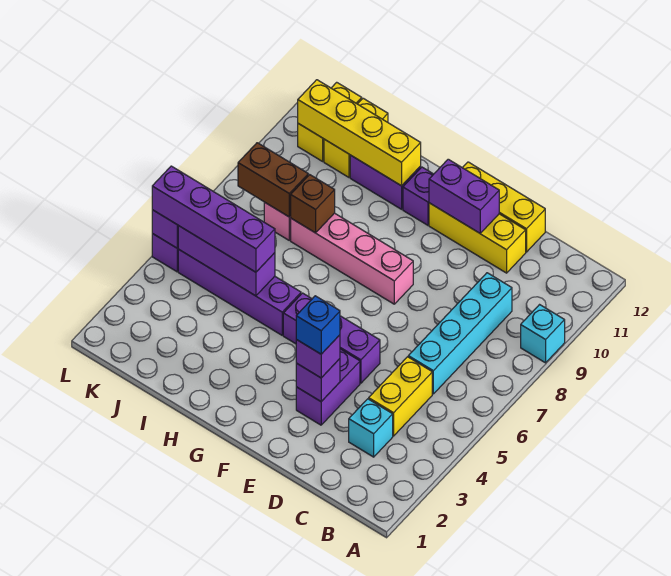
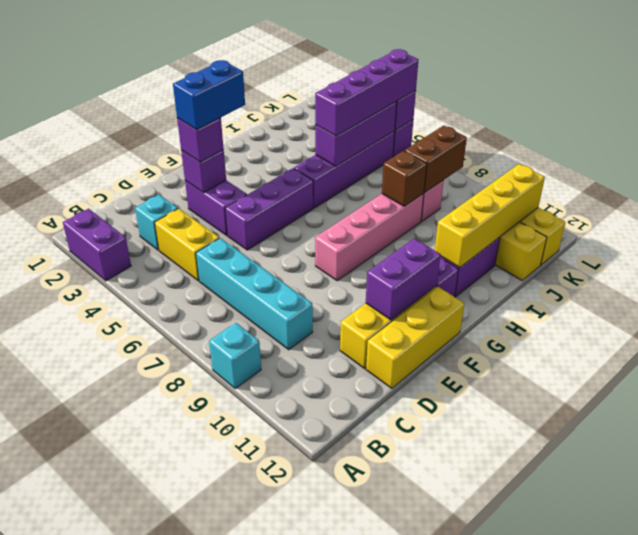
none -> purple 1x2 brick [63,209,131,281]
blue 1x1 brick [296,296,340,354] -> blue 1x2 brick [173,60,245,130]

